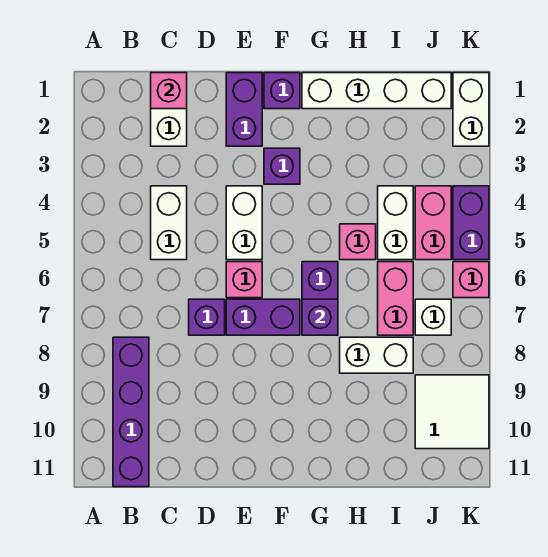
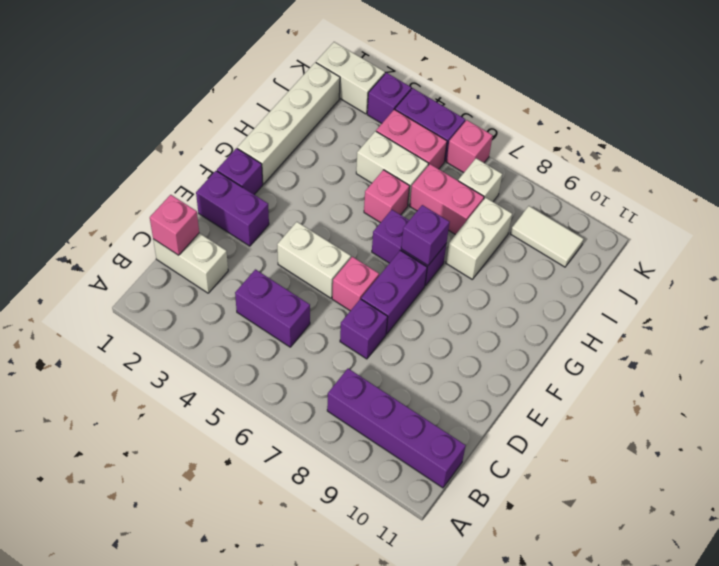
white 1x2 brick [151,186,187,260] -> purple 1x2 brick [235,269,310,347]
purple 1x1 brick [264,148,300,184] -> purple 1x1 brick moved to [367,73,411,123]
white 2x2 tile [415,375,489,449] -> white 1x2 tile [510,206,584,267]

